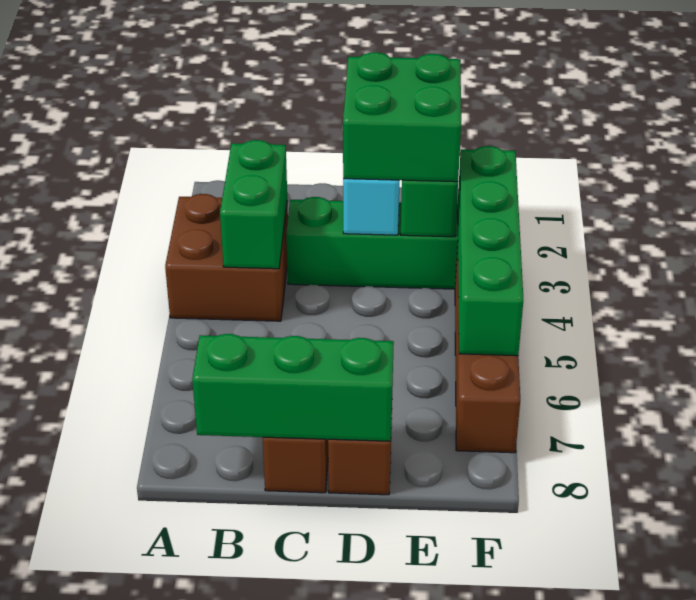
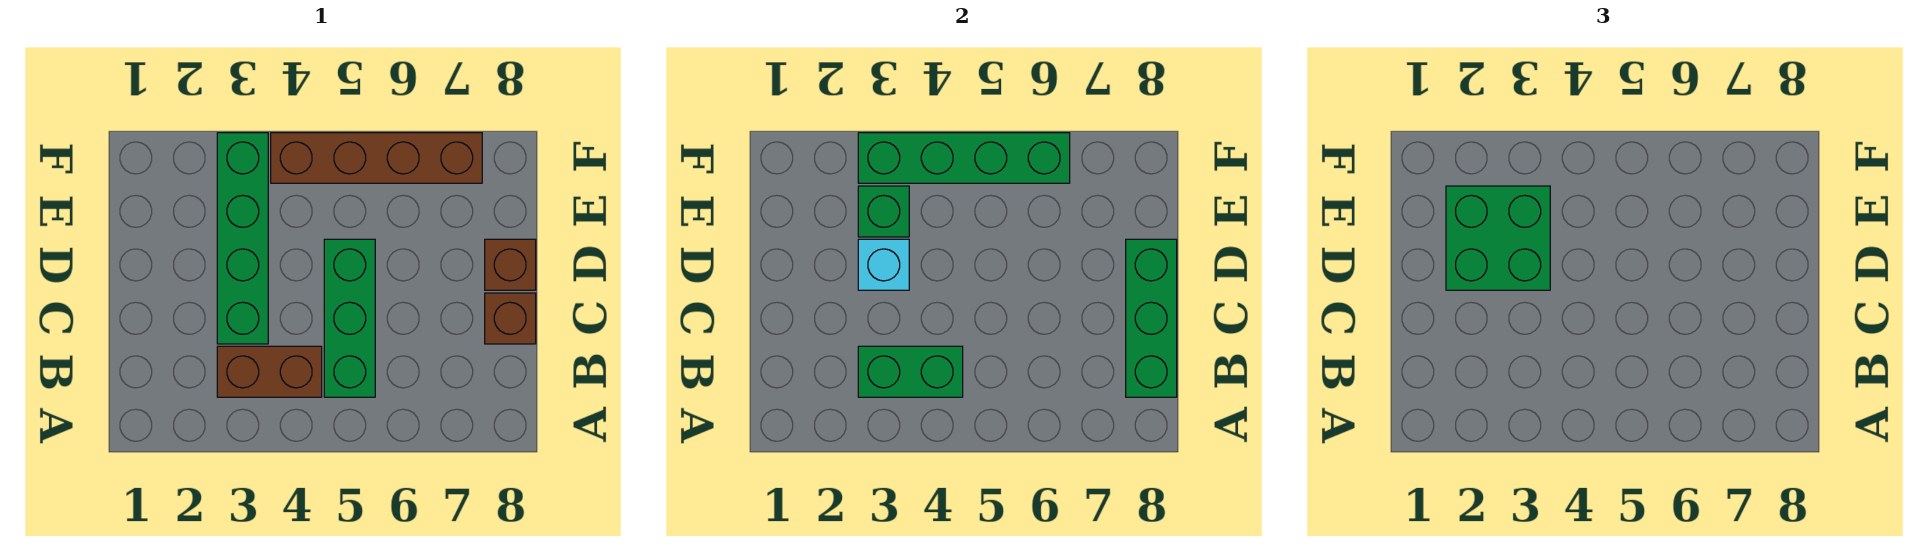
brown 2x2 brick [165,194,288,321] -> brown 1x2 brick [217,346,322,397]
none -> green 1x3 brick [324,239,375,397]

